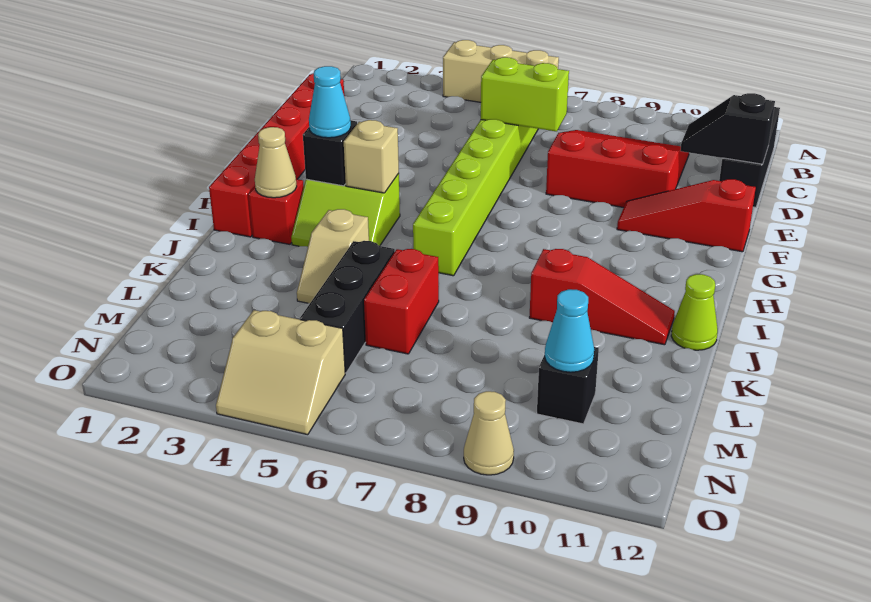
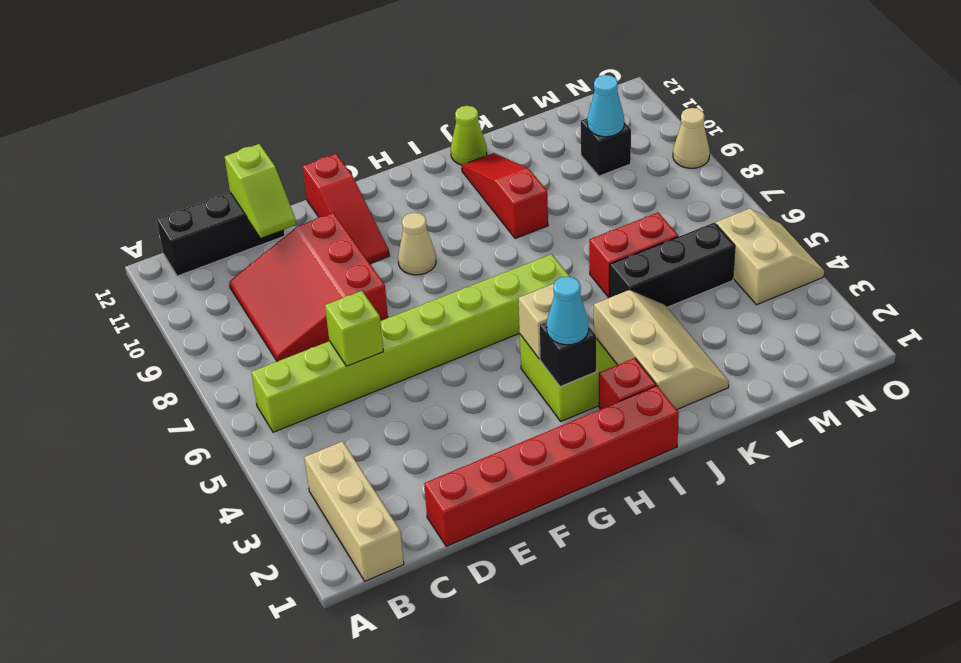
tan 1x3 brick [443,40,559,102] -> tan 1x3 brick moved to [304,441,404,581]
lime 1x2 brick [481,57,569,132] -> lime 1x1 brick [325,291,383,366]
black 1x2 slope [680,93,775,164] -> lime 1x2 slope [225,144,296,238]
tan 1x1 cone [255,127,297,198] -> tan 1x1 cone moved to [398,213,436,275]
tan 1x2 slope [297,209,369,303] -> tan 2x3 slope [594,290,729,410]

